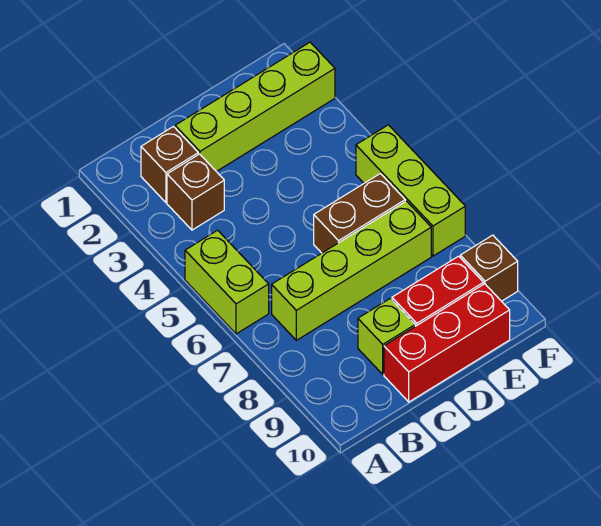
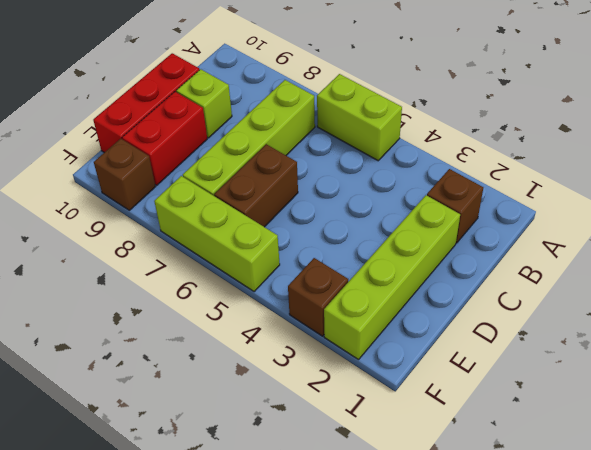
brown 1x1 brick [167,154,224,230] -> brown 1x1 brick moved to [288,258,348,336]

